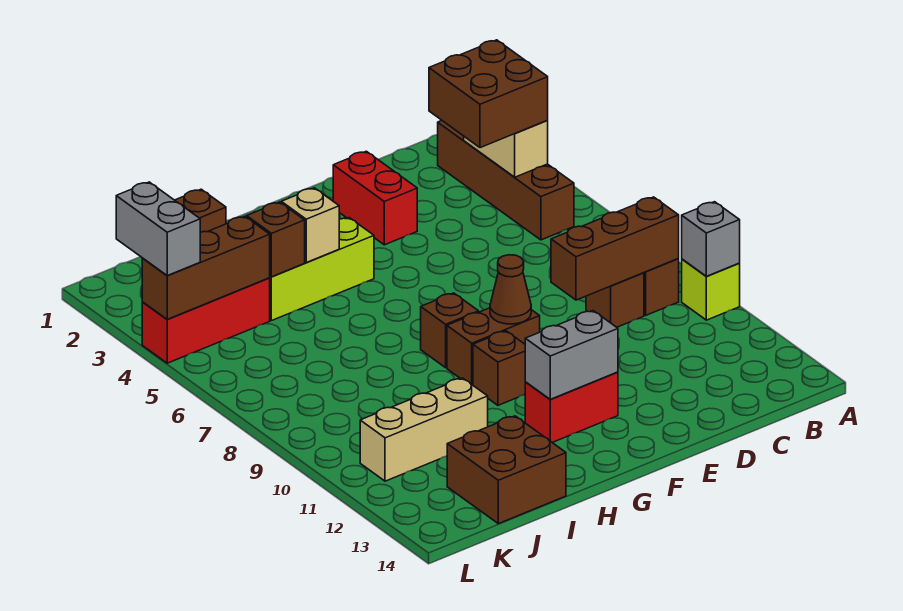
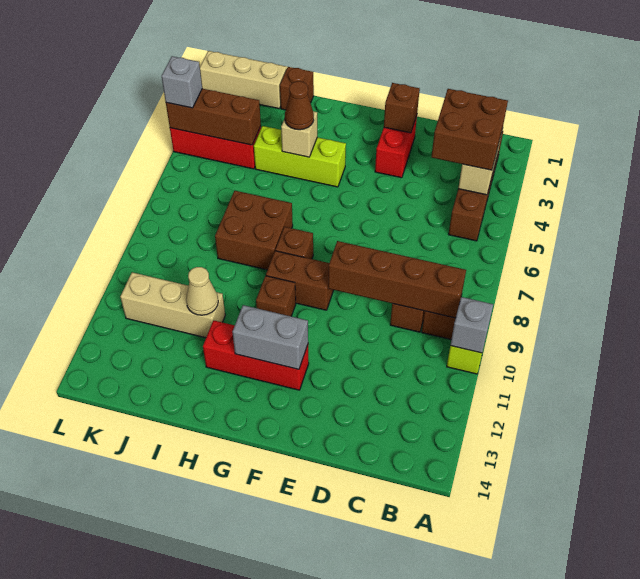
brown 1x3 brick [551,197,679,300] -> brown 1x4 brick [328,241,466,318]
brown 1x1 cone [490,255,531,324] -> brown 1x1 cone moved to [285,81,314,130]
red 1x2 brick [525,372,618,443] -> red 1x3 brick [203,320,309,390]
brown 1x1 brick [247,202,305,277] -> brown 1x1 brick moved to [384,83,420,133]
none -> tan 1x1 cone [186,267,218,315]
brown 2x2 brick [447,416,566,524] -> brown 2x2 brick moved to [215,191,293,270]
none -> tan 1x3 brick [200,51,286,109]
grey 1x2 brick [116,182,200,276] -> grey 1x1 brick [162,56,202,108]

